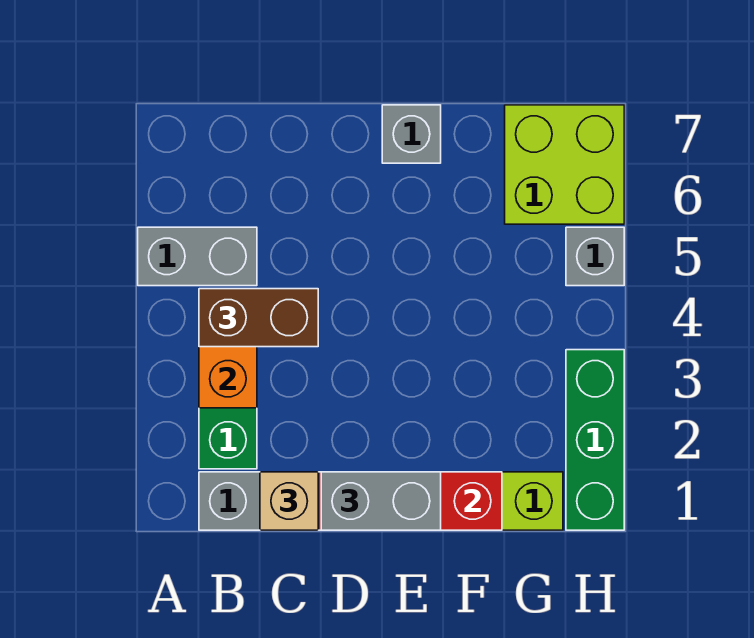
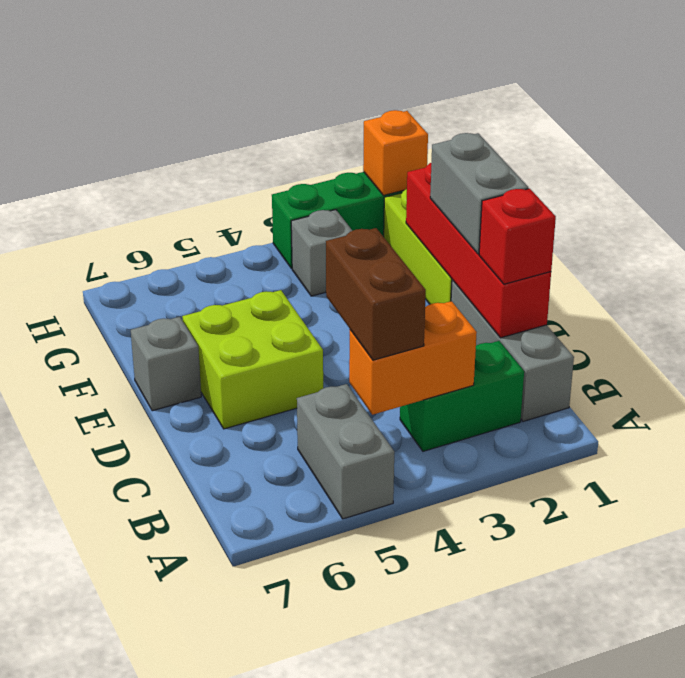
tan 1x1 brick [260,472,318,530] -> red 1x1 brick [479,189,556,284]
lime 2x2 brick [505,105,624,224] -> lime 2x2 brick moved to [182,290,323,429]
none -> orange 1x1 brick [363,110,428,195]
grey 1x1 brick [566,227,624,286] -> grey 1x1 brick moved to [291,210,352,296]

